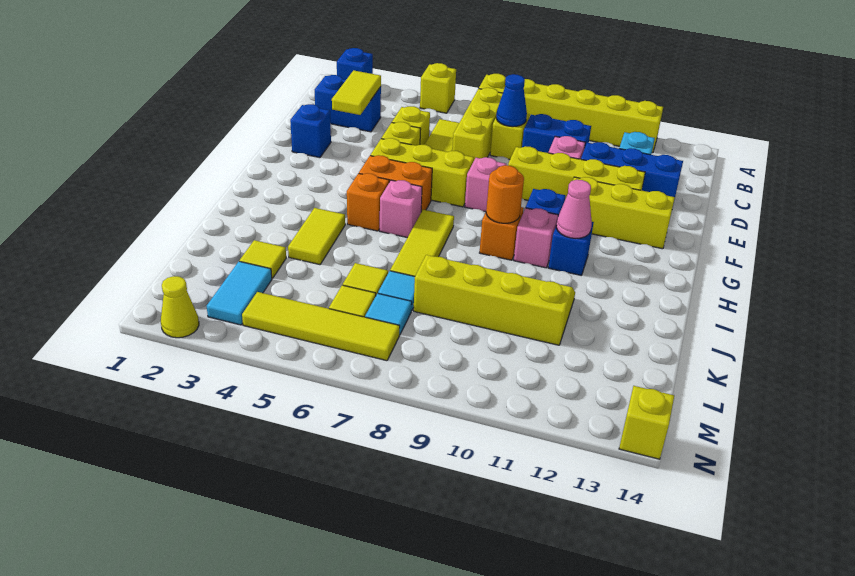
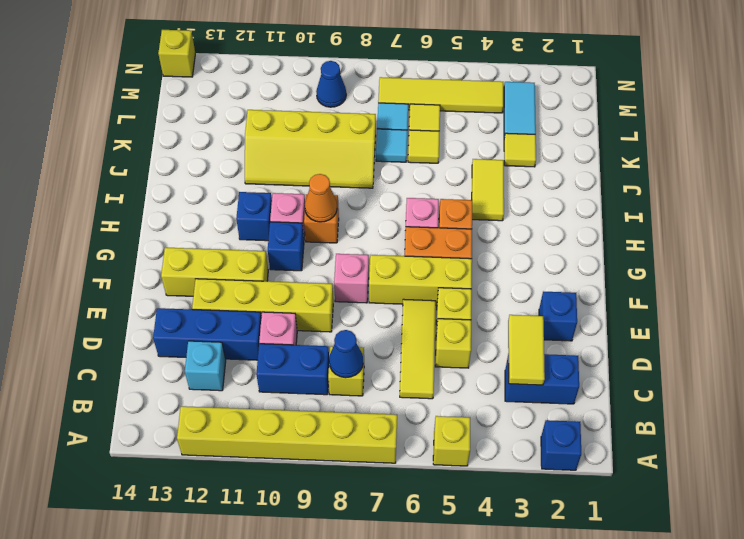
yellow 1x3 brick [452,88,503,160] -> none
yellow 1x3 tile [390,210,454,276] -> none
orange 1x1 round brick [486,165,524,223] -> orange 1x1 cone [305,174,337,222]
pink 1x1 cone [556,180,592,238] -> none
none -> blue 1x1 cone [316,61,346,107]
yellow 1x1 cone [161,276,199,338] -> none

